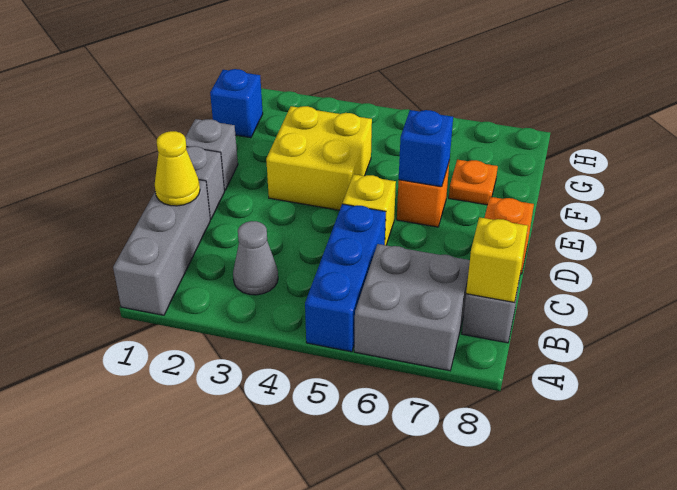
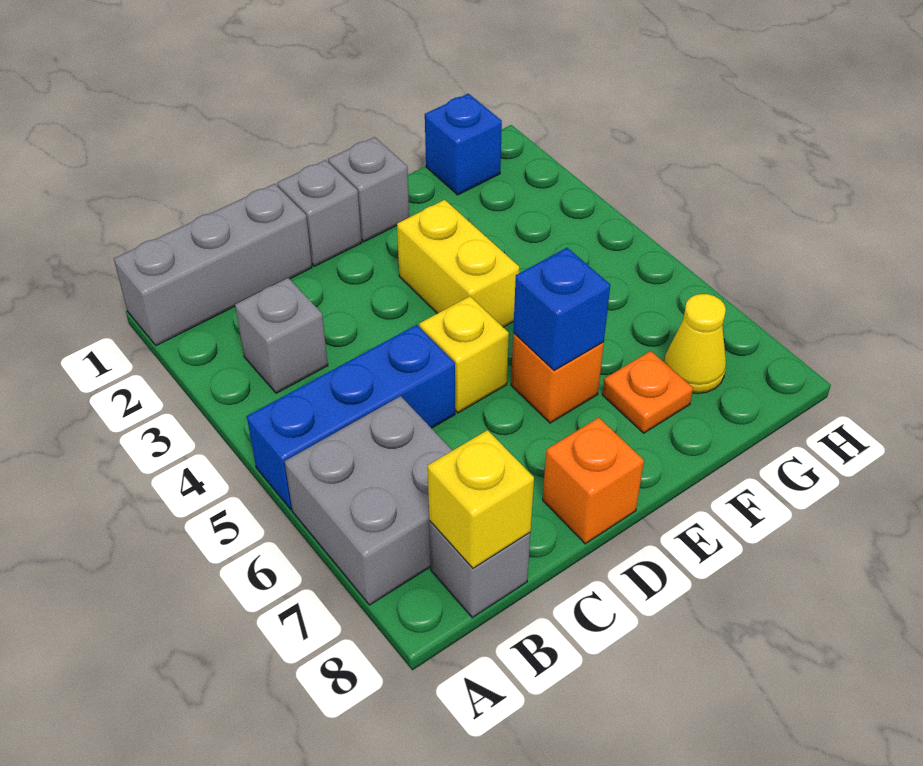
grey 1x1 cone [233,221,278,295] -> grey 1x1 brick [235,278,328,393]
yellow 1x1 cone [155,131,200,206] -> yellow 1x1 cone moved to [664,294,726,394]
yellow 2x2 brick [266,106,372,210] -> yellow 1x2 brick [397,200,519,327]

